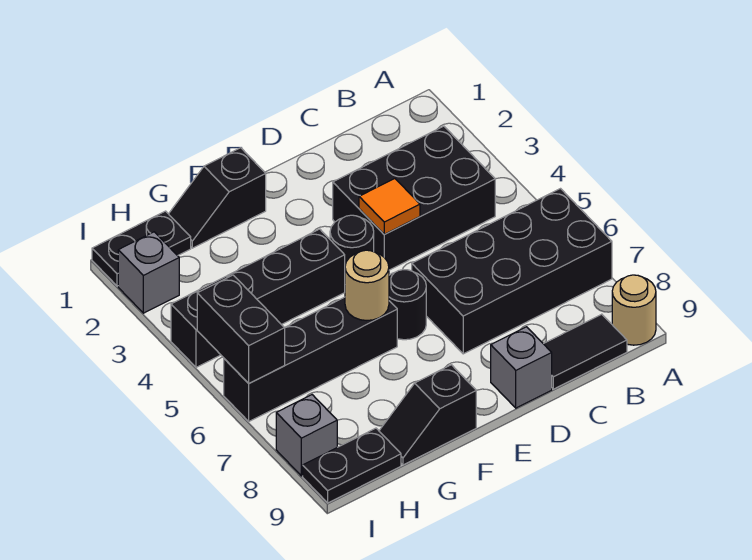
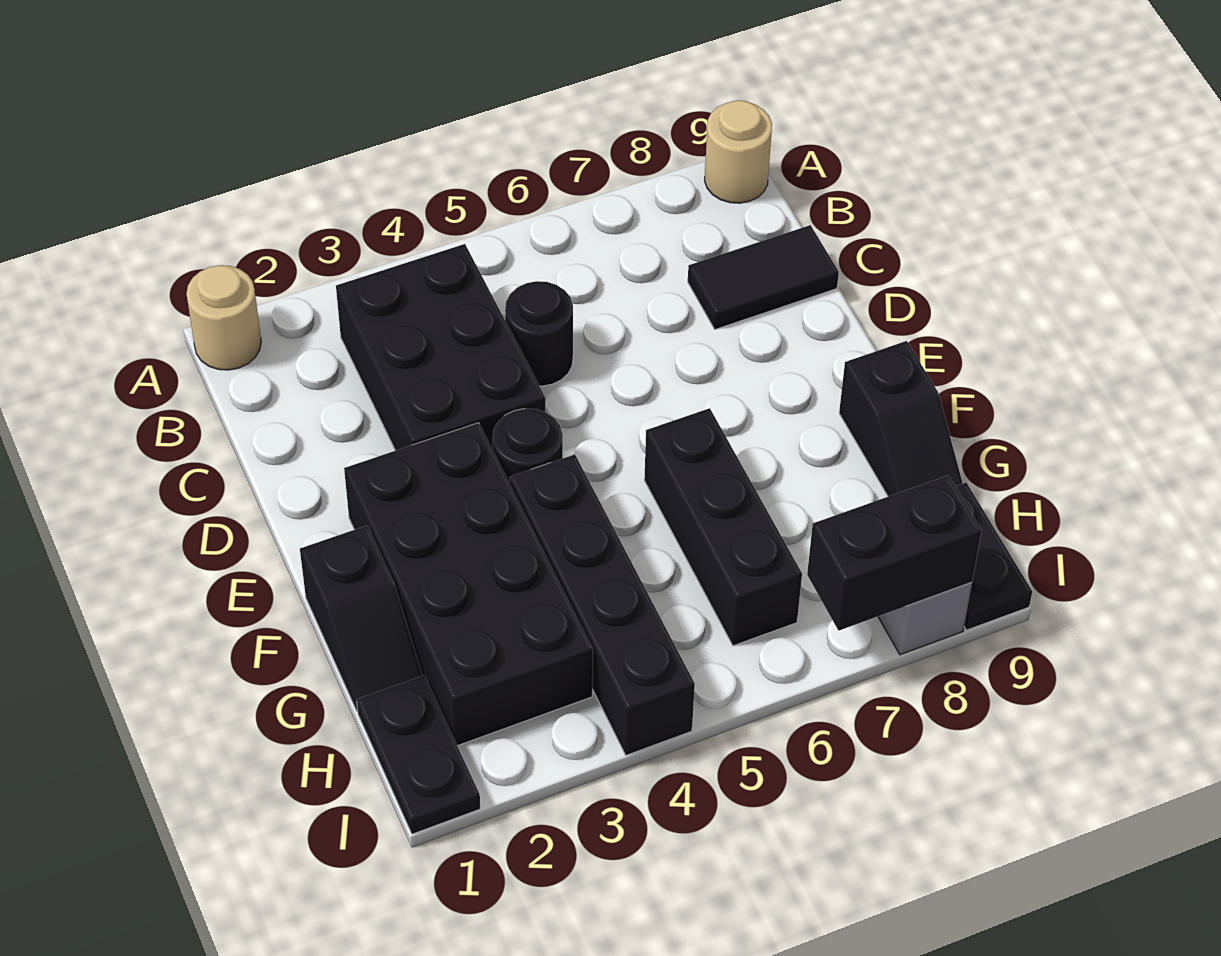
black 2x4 brick [412,189,612,354] -> black 2x4 brick moved to [344,423,593,746]
black 1x2 tile [544,314,627,389] -> black 1x2 tile turned to [688,225,839,329]
orange 1x1 tile [359,179,420,234] -> none
grey 1x1 brick [491,327,552,408] -> none
black 1x1 round brick [389,270,426,340] -> black 1x1 round brick moved to [505,281,573,386]
black 1x4 brick [224,297,397,421] -> black 1x3 brick [644,408,802,646]
tan 1x1 round brick [345,250,389,321] -> tan 1x1 round brick moved to [186,265,261,370]
grey 1x1 brick [118,232,179,313] -> none
black 1x2 brick [197,275,285,383] -> black 1x2 brick moved to [807,476,982,630]

